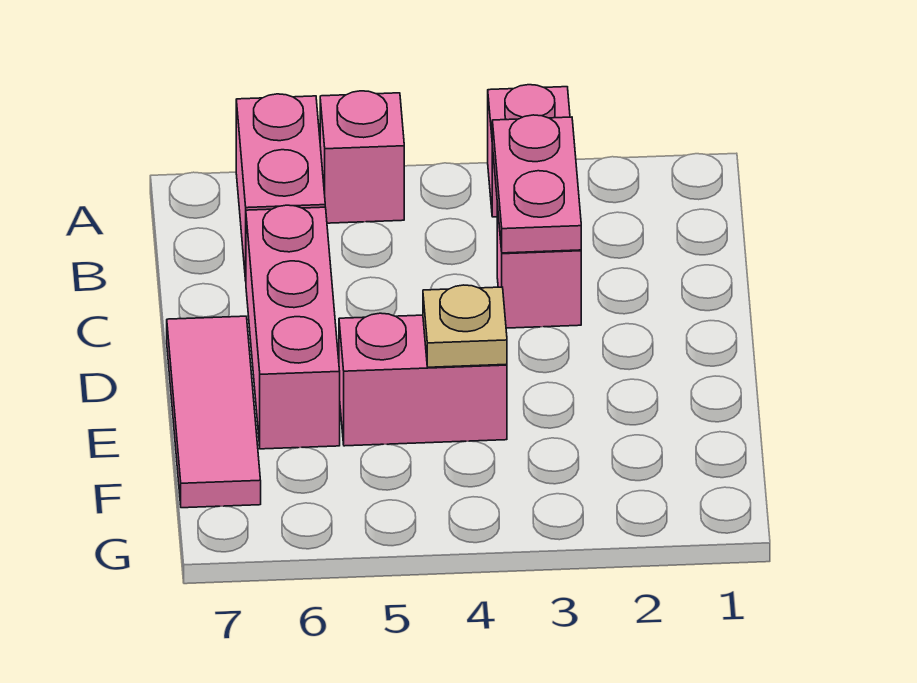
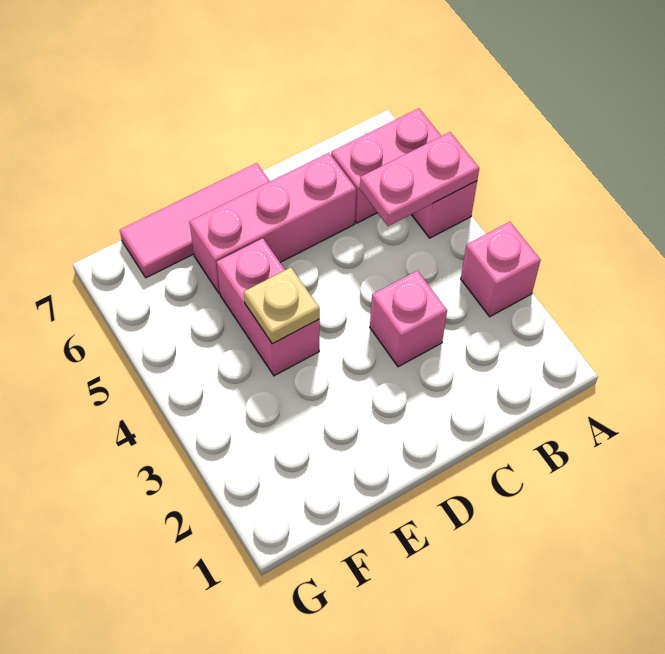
pink 1x2 plate [492,115,581,253] -> pink 1x2 plate moved to [360,132,479,226]

